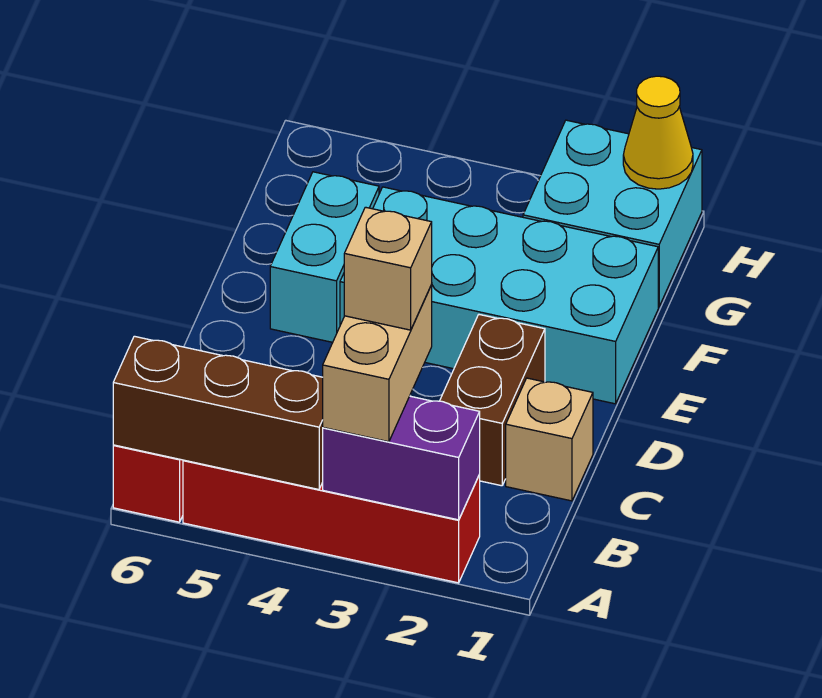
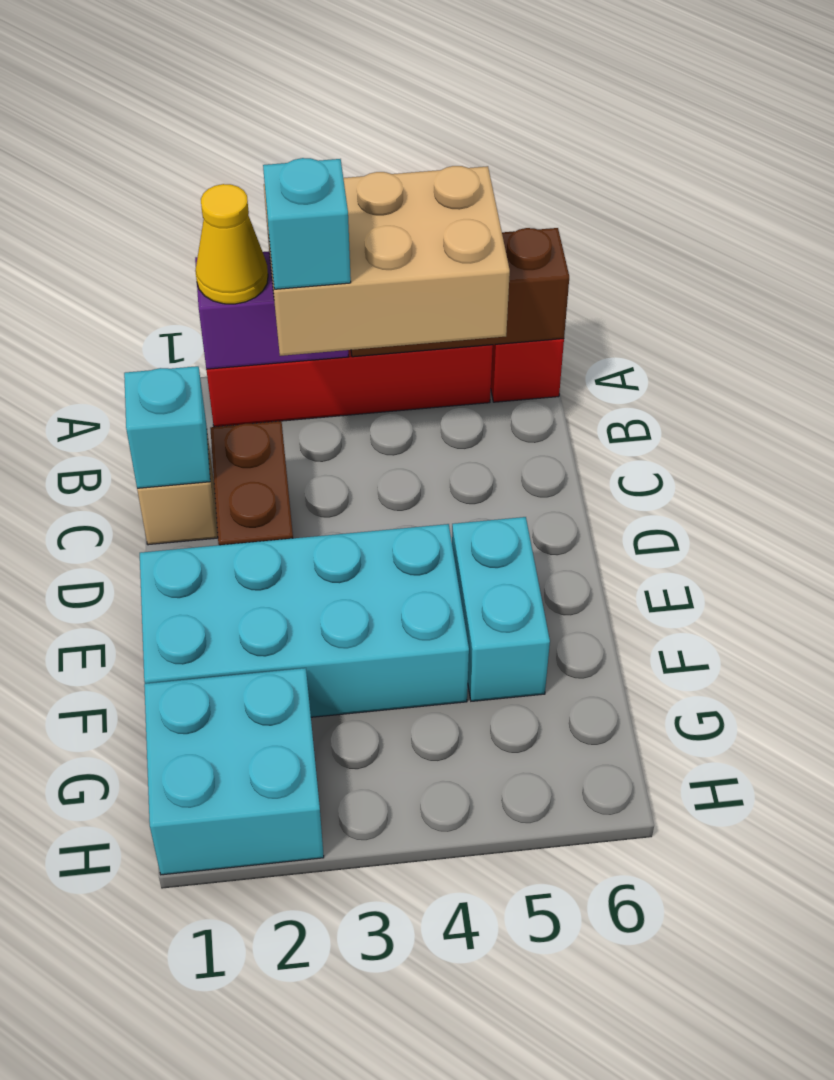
tan 1x2 brick [323,285,432,442] -> tan 2x3 brick [264,166,510,356]
tan 1x1 brick [344,207,432,330] -> cyan 1x1 brick [263,158,351,289]
none -> cyan 1x1 brick [124,366,210,488]
yellow 1x1 cone [623,76,693,189] -> yellow 1x1 cone moved to [195,184,268,304]

